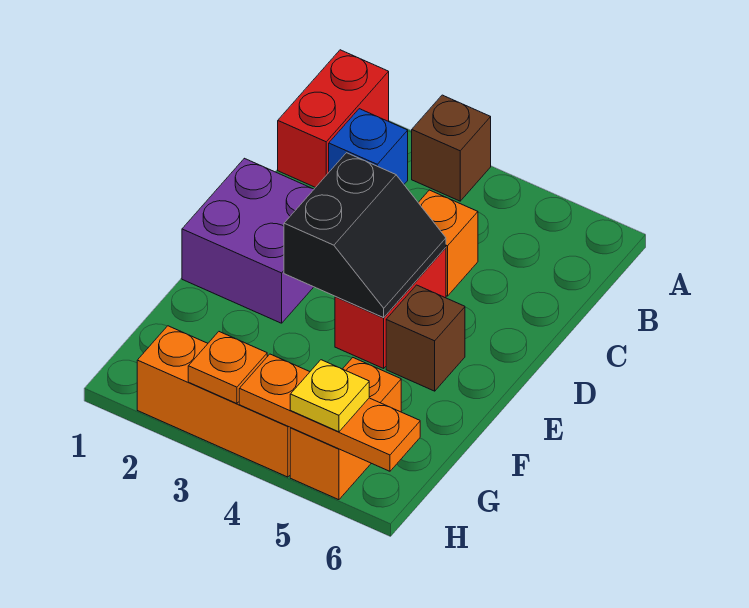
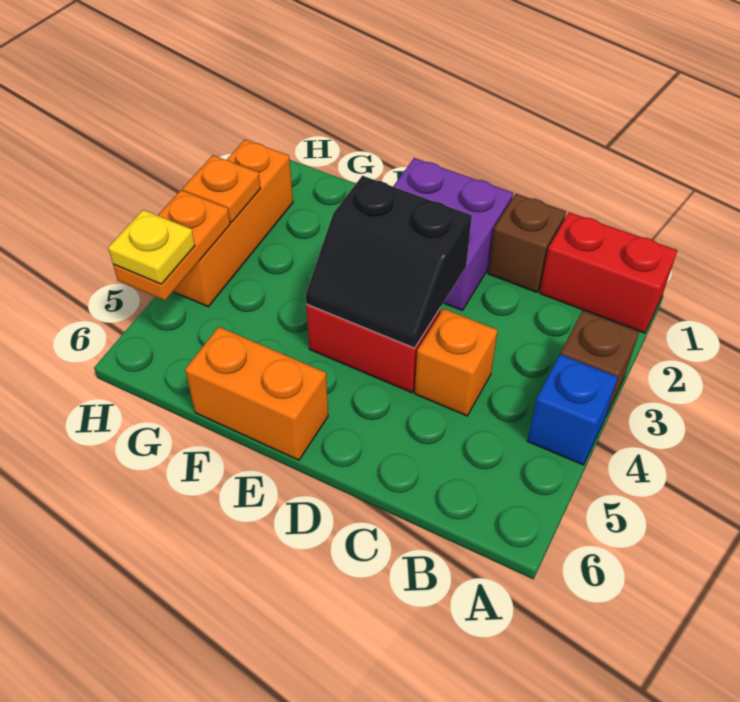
blue 1x1 brick [329,109,408,184] -> blue 1x1 brick moved to [527,354,618,465]
brown 1x1 brick [386,285,465,391] -> brown 1x1 brick moved to [488,194,566,292]
orange 1x2 brick [290,358,401,500] -> orange 1x2 brick moved to [185,327,328,460]
orange 1x3 plate [239,354,420,471] -> orange 1x2 plate [113,190,230,300]

